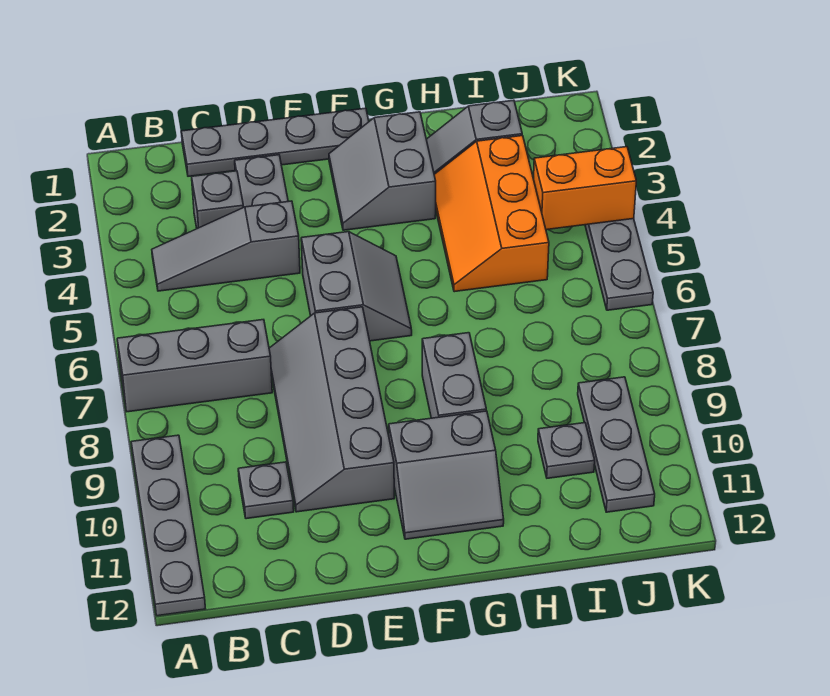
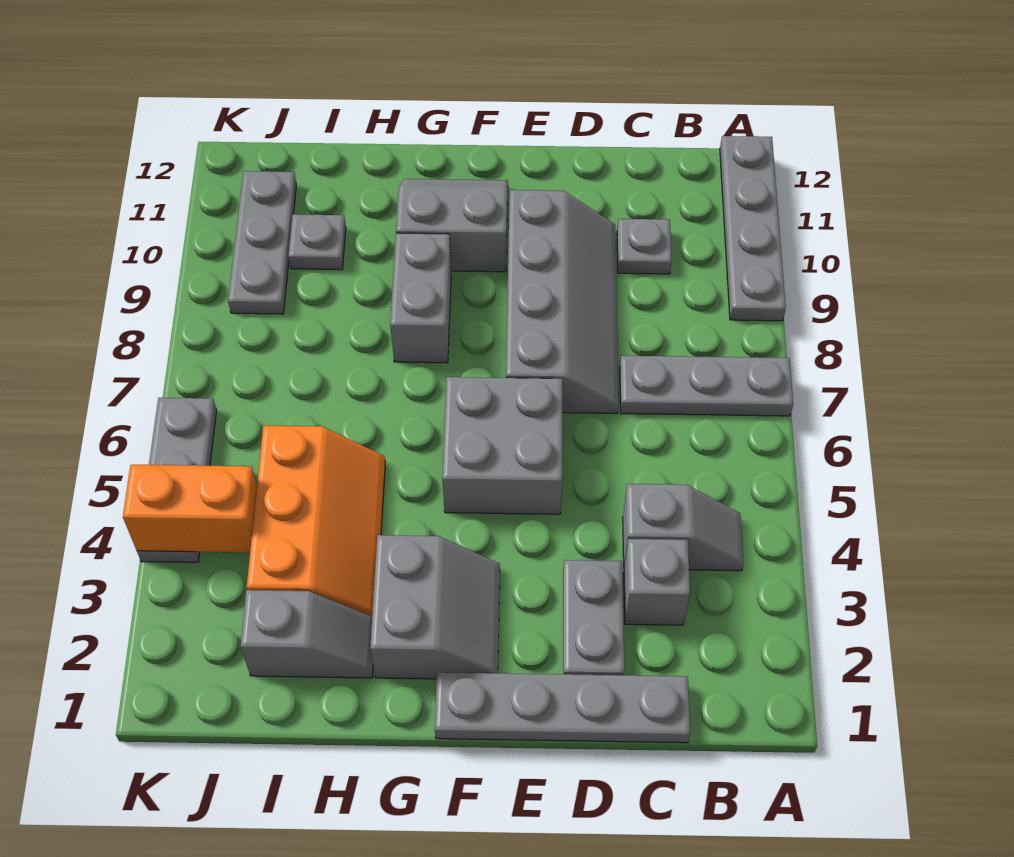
grey 1x3 brick [117,320,272,412] -> grey 1x3 plate [620,356,793,416]
grey 1x3 slope [152,201,300,291] -> grey 1x2 slope [623,484,743,571]
grey 2x2 slope [301,232,412,341] -> grey 2x2 brick [442,377,562,514]

